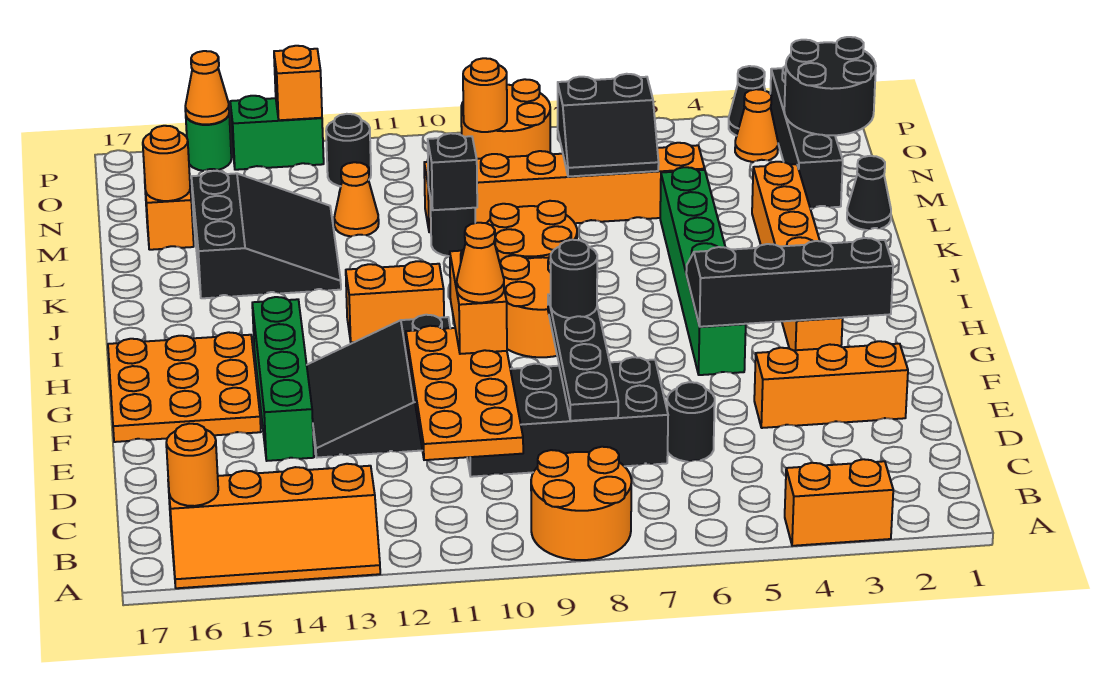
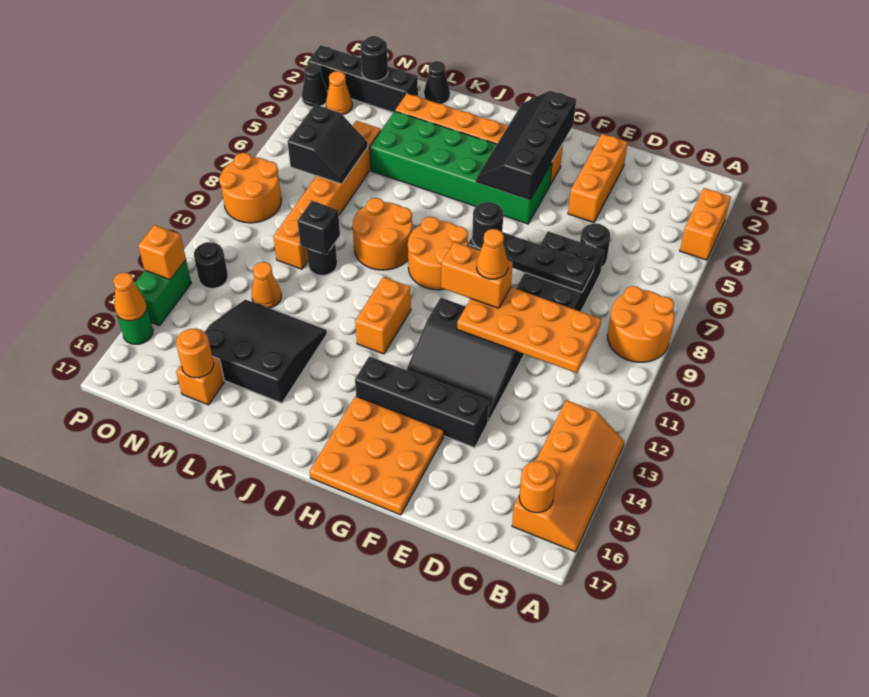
green 1x4 brick [252,297,314,461] -> black 1x4 brick [355,356,489,448]
green 1x6 brick [660,167,746,375] -> green 2x6 brick [370,111,552,224]
black 2x2 round brick [784,37,876,135] -> black 1x1 round brick [360,36,388,81]
orange 1x1 round brick [463,58,507,132] -> none

